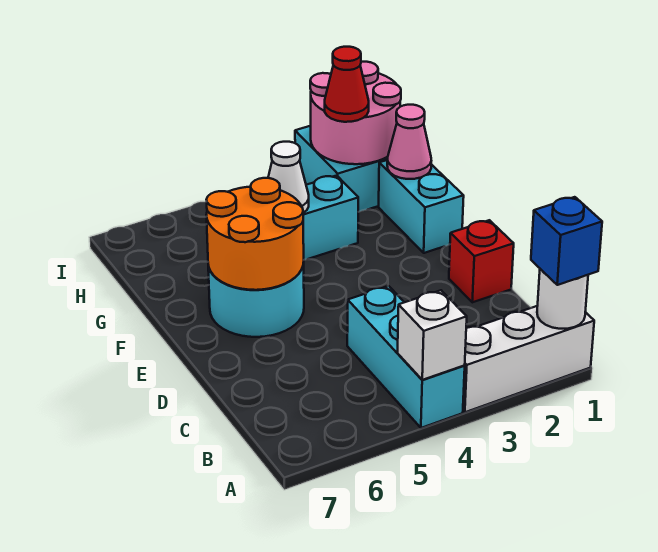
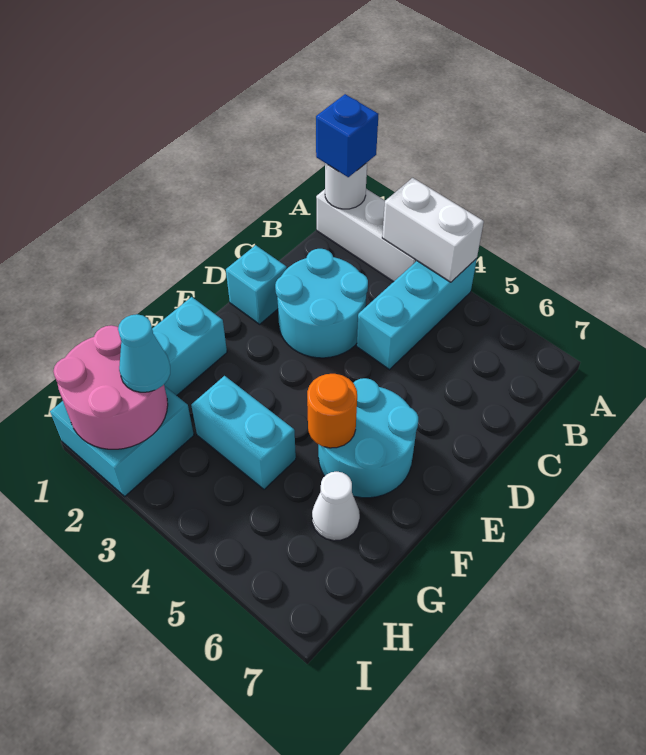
white 1x1 brick [398,290,467,380] -> white 1x2 brick [382,178,484,282]
none -> cyan 2x2 round brick [275,249,368,358]
red 1x1 brick [449,220,514,302] -> cyan 1x1 brick [226,245,287,324]
orange 2x2 round brick [206,178,304,290] -> orange 1x1 round brick [307,374,357,448]
pink 1x1 cone [387,105,431,179] -> none
white 1x1 cone [268,142,309,213] -> white 1x1 cone moved to [312,472,360,541]
red 1x1 cone [325,47,369,122] -> cyan 1x1 cone [118,314,170,392]

